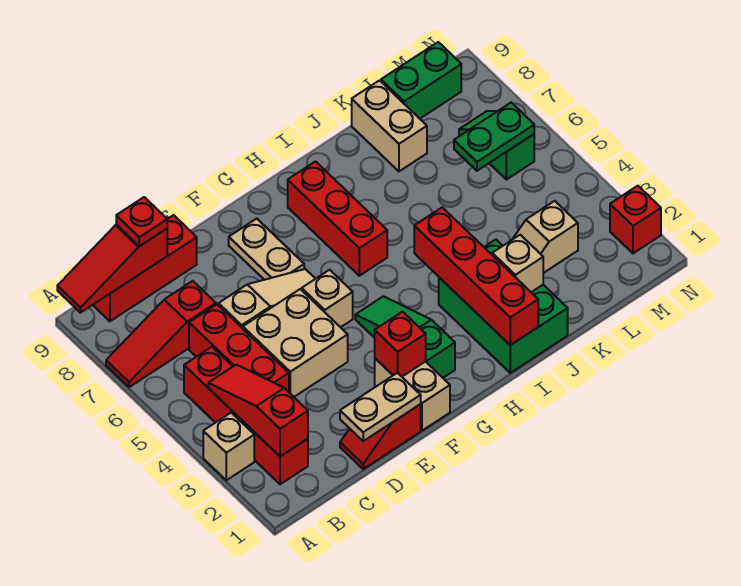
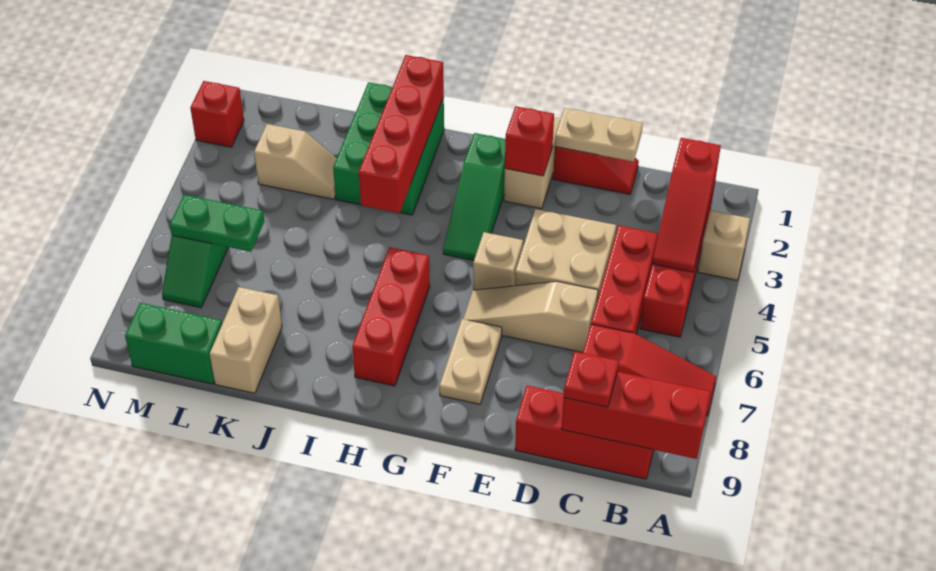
red 1x3 slope [57,225,167,313] -> red 1x3 brick [561,372,710,459]
tan 1x1 brick [492,235,543,292] -> none

